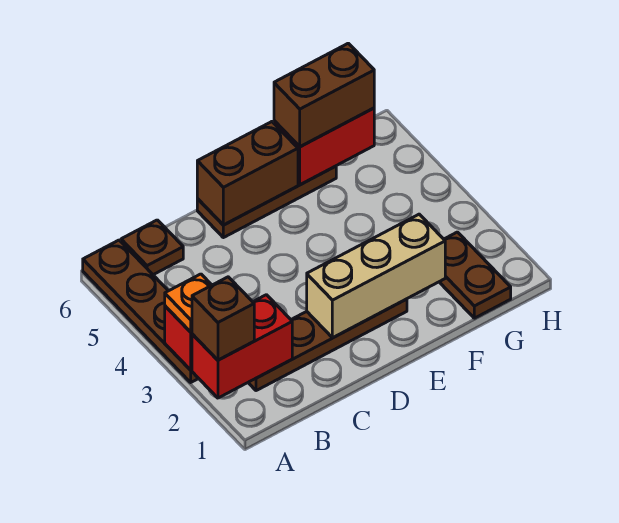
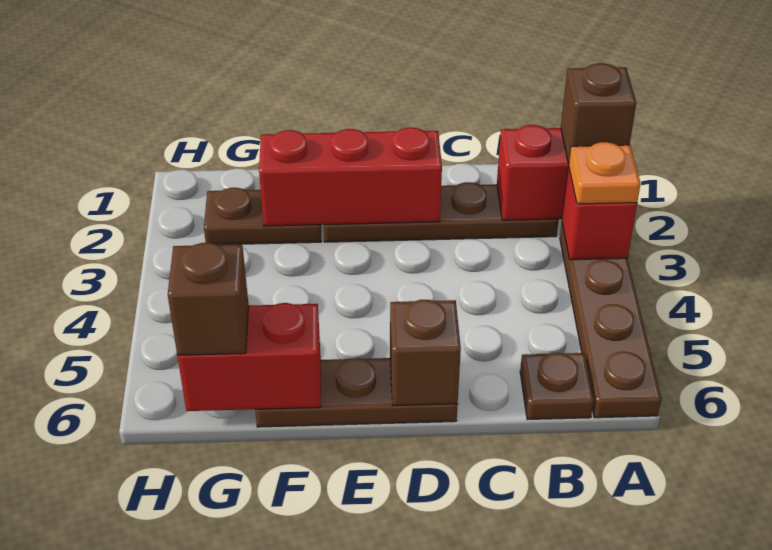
tan 1x3 brick [307,214,445,338] -> red 1x3 brick [259,128,442,226]
brown 1x2 brick [197,122,298,225] -> brown 1x1 brick [390,300,461,406]
brown 1x2 brick [274,43,374,147] -> brown 1x1 brick [168,243,249,355]
brown 1x2 plate [440,232,511,318] -> brown 1x2 plate turned to [204,188,321,245]

